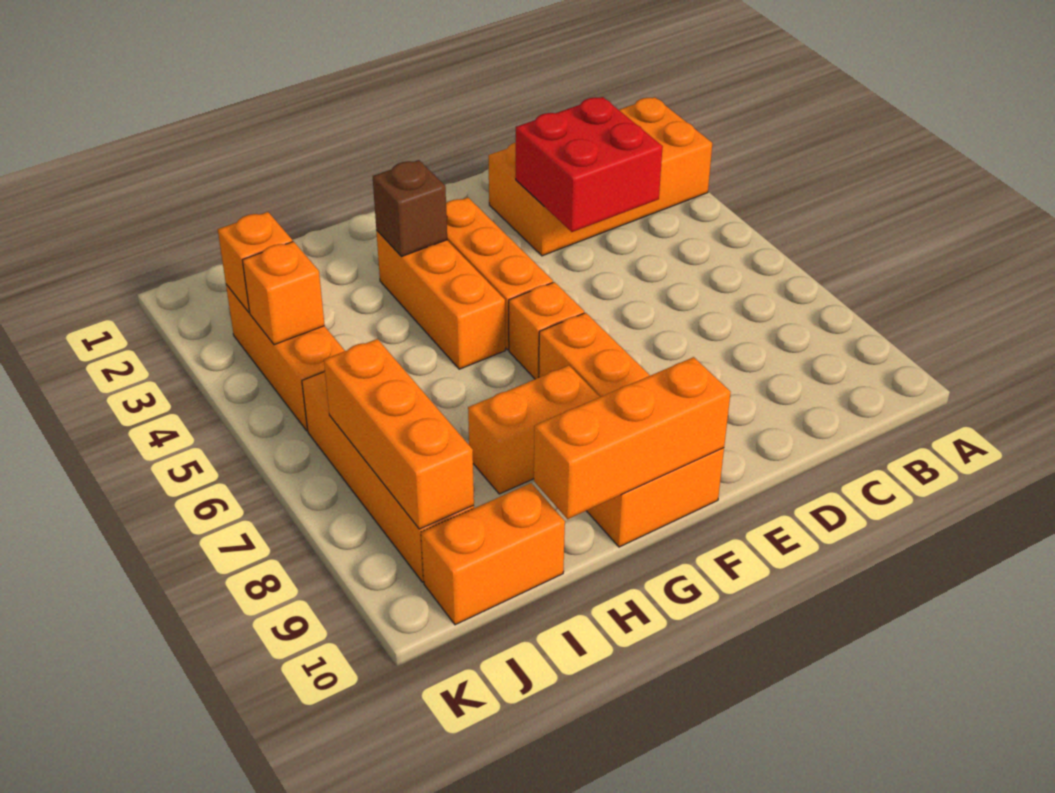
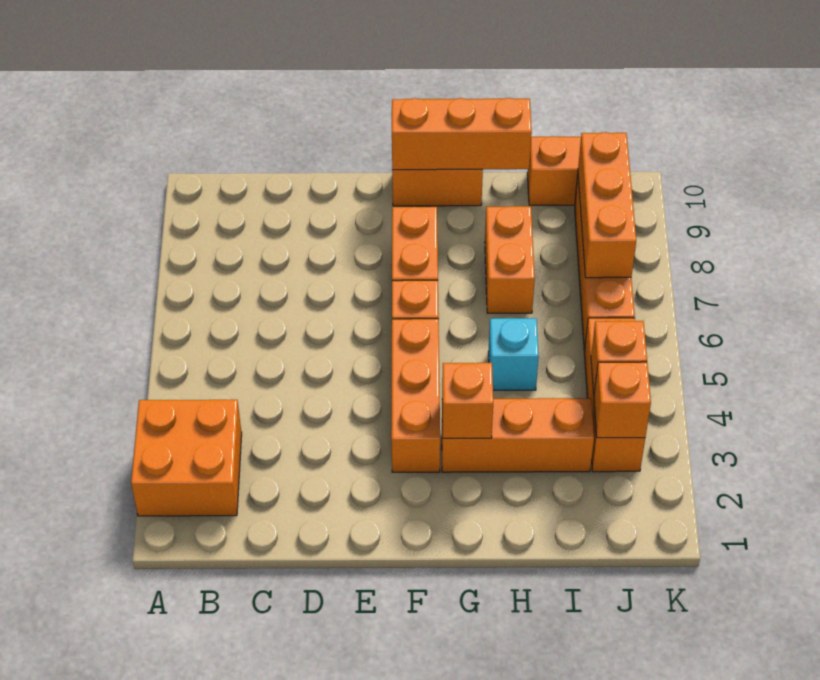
orange 2x4 brick [488,97,712,256] -> orange 2x2 brick [131,400,242,516]
red 2x2 brick [516,97,663,232] -> none
orange 1x3 brick [376,230,505,369] -> orange 1x3 brick turned to [442,398,594,472]
brown 1x1 brick [373,160,447,257] -> orange 1x1 brick [442,363,493,438]
orange 1x2 brick [468,365,600,494] -> orange 1x2 brick turned to [485,206,535,313]
none -> cyan 1x1 brick [488,318,539,390]

